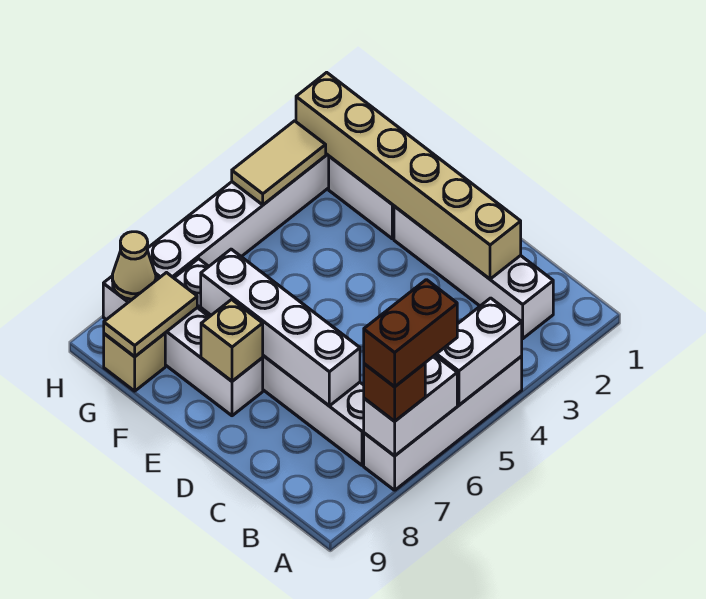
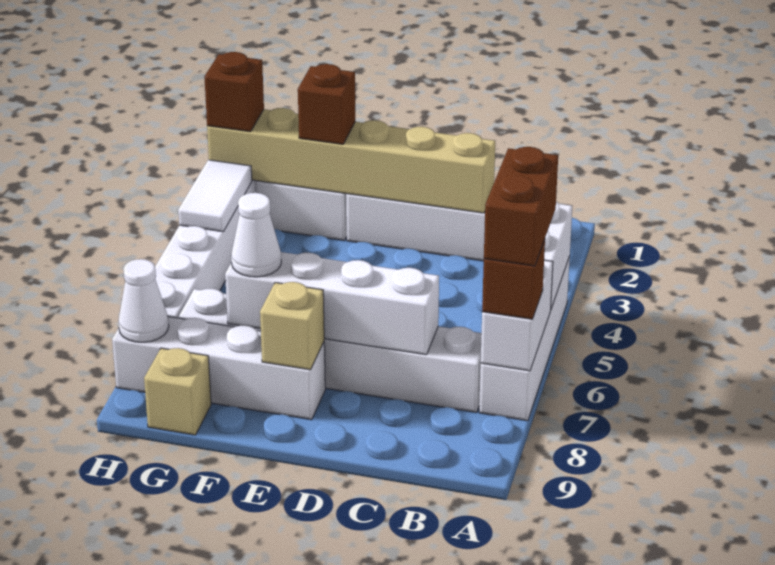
none -> brown 1x1 brick [298,64,355,144]
none -> white 1x1 cone [231,193,281,277]
tan 1x2 tile [104,273,197,357] -> none
none -> brown 1x1 brick [204,52,264,132]
tan 1x2 tile [232,121,326,205] -> white 1x2 tile [178,160,252,232]
tan 1x1 cone [112,232,156,299] -> white 1x1 cone [118,259,169,342]

